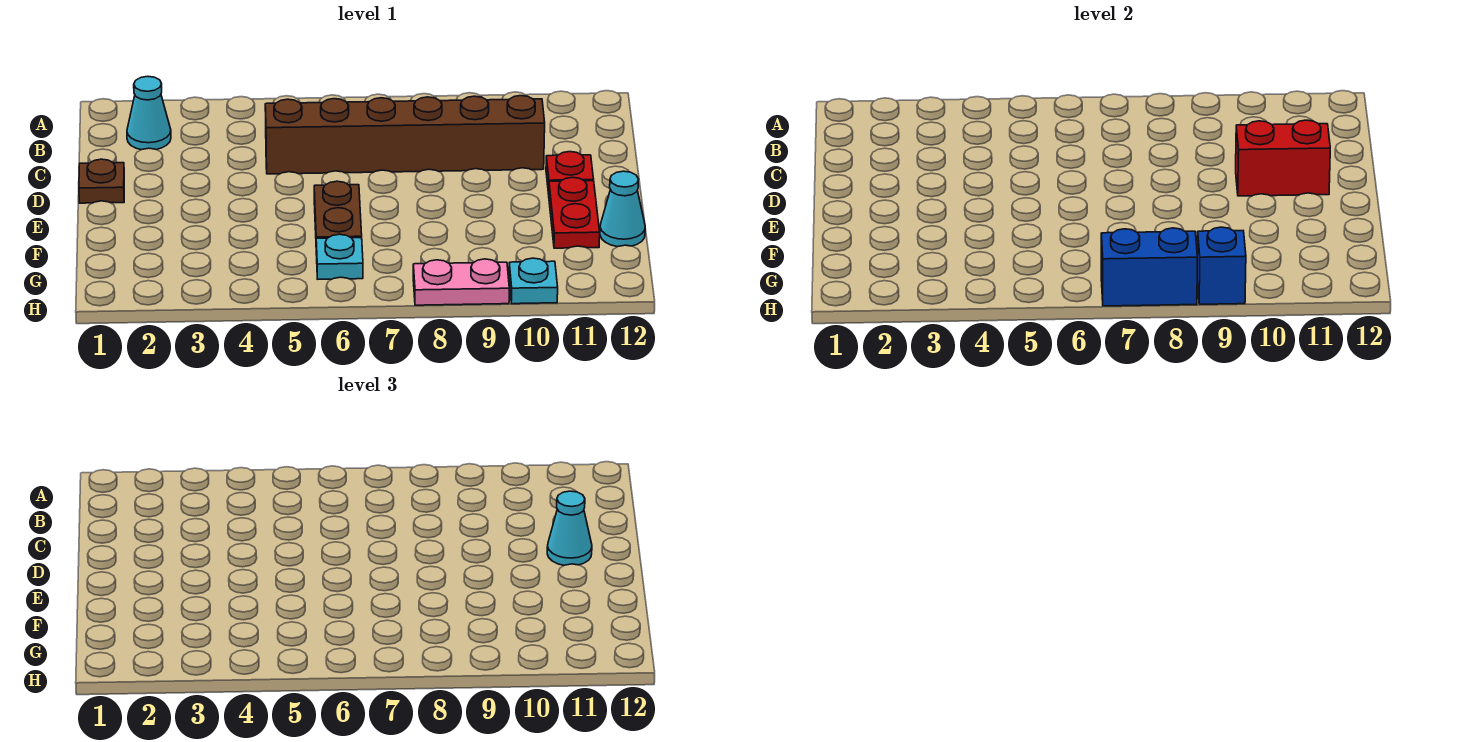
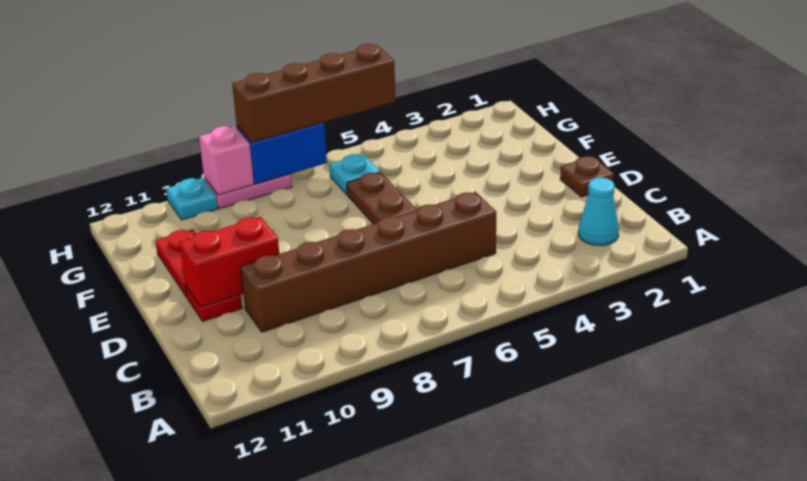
cyan 1x1 cone [547,491,592,565] -> none
cyan 1x1 cone [600,171,645,247] -> none
none -> brown 1x4 brick [232,44,396,143]
blue 1x1 brick [1197,227,1246,304] -> pink 1x1 brick [199,126,254,195]

